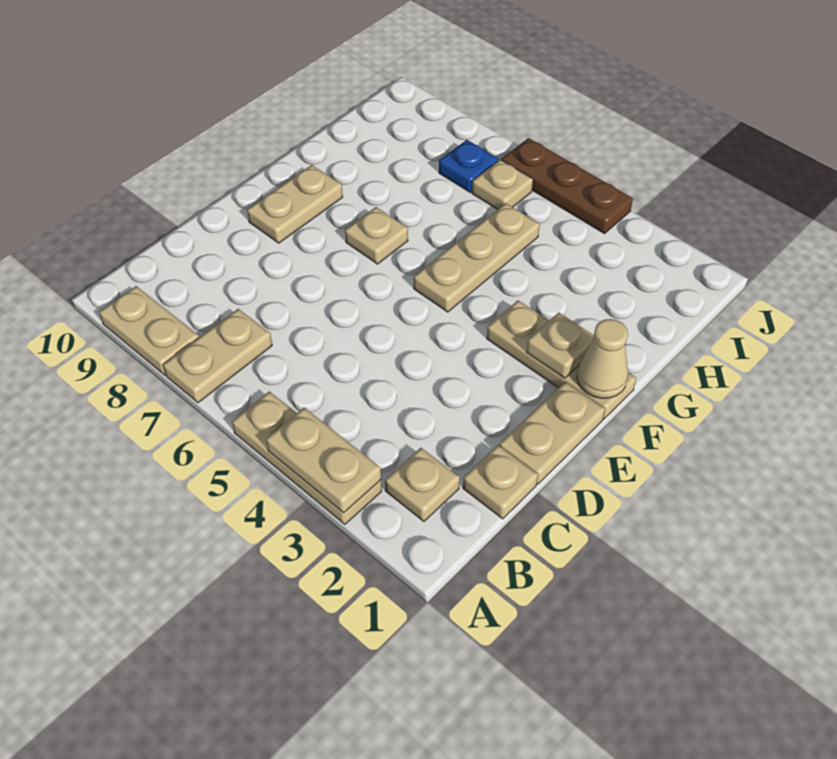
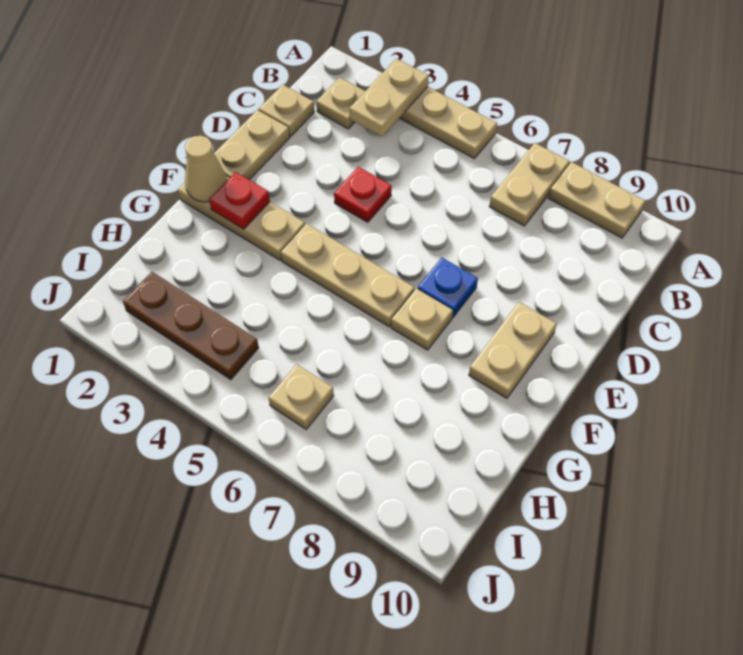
tan 1x2 plate [266,408,381,513] -> tan 1x2 plate turned to [350,59,429,136]
none -> red 1x1 plate [334,167,392,222]
tan 1x1 plate [527,312,594,378] -> red 1x1 plate [209,172,270,229]
tan 1x3 plate [414,203,540,312] -> tan 1x3 plate turned to [281,224,415,327]
blue 1x1 plate [439,140,499,192] -> blue 1x1 plate moved to [418,258,478,317]
brown 1x3 plate [502,138,633,234] -> brown 1x3 plate moved to [123,272,259,380]

